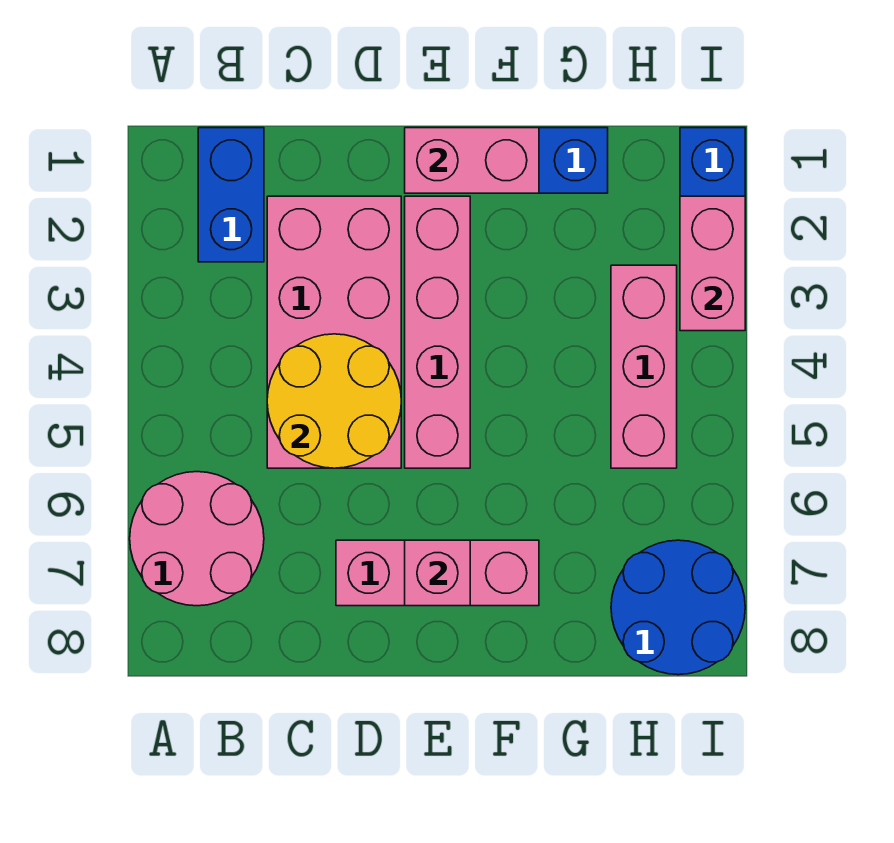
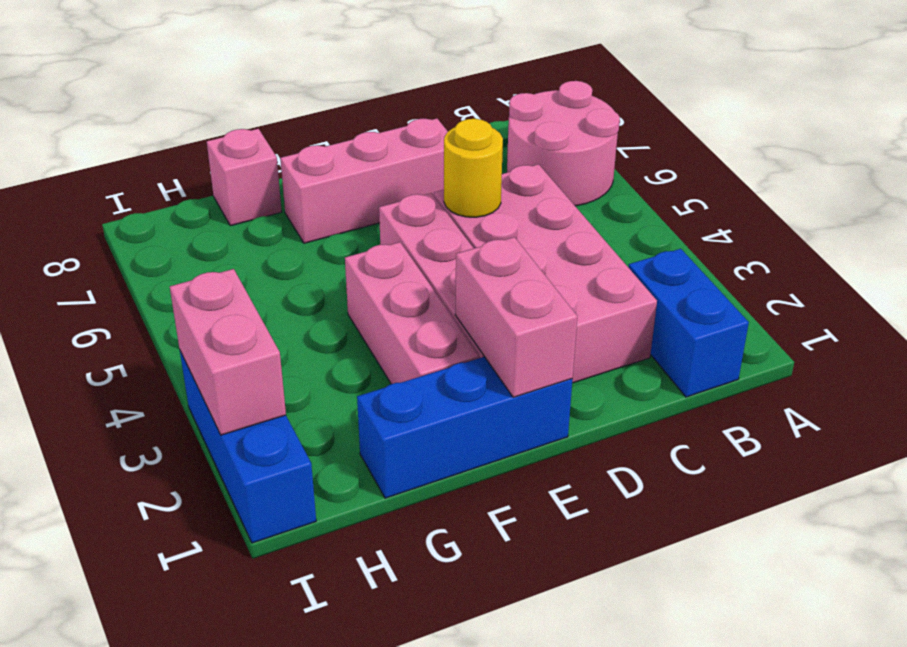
yellow 2x2 round brick [267,334,401,468] -> yellow 1x1 round brick [444,119,503,217]
pink 1x2 brick [405,128,539,193] -> pink 1x2 brick turned to [455,237,577,397]
pink 1x1 brick [405,540,470,606] -> pink 1x1 brick moved to [207,129,282,226]
pink 1x3 brick [611,265,677,468] -> pink 1x3 brick moved to [345,242,480,384]
blue 2x2 round brick [611,540,745,675] -> none

